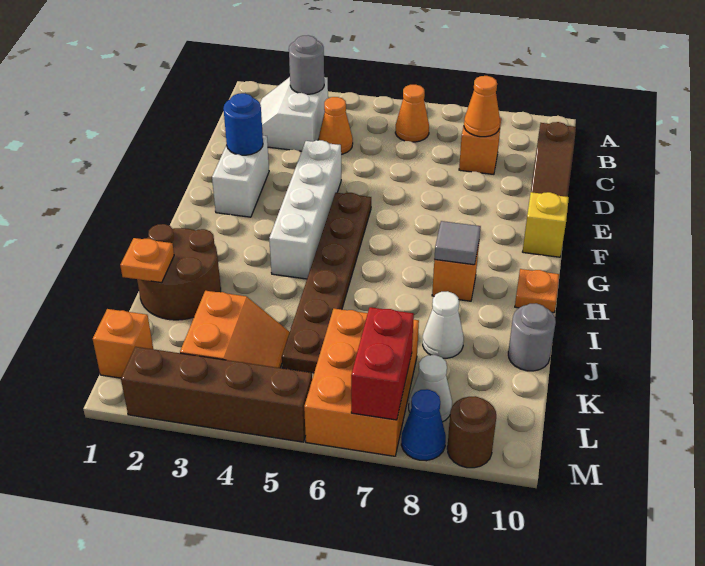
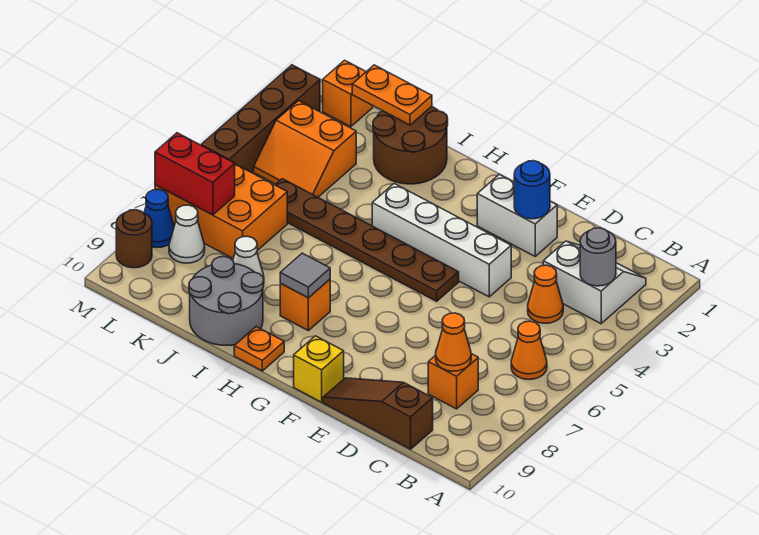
orange 1x1 plate [120,238,174,283] -> orange 1x2 plate [352,65,432,125]
grey 1x1 round brick [508,303,556,371] -> grey 2x2 round brick [189,257,264,345]

